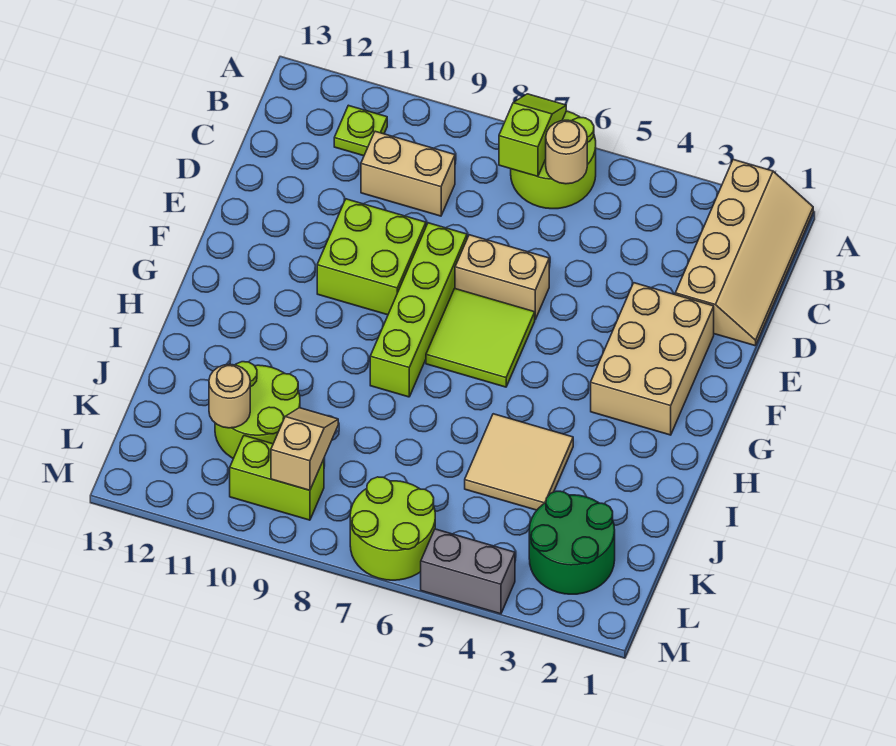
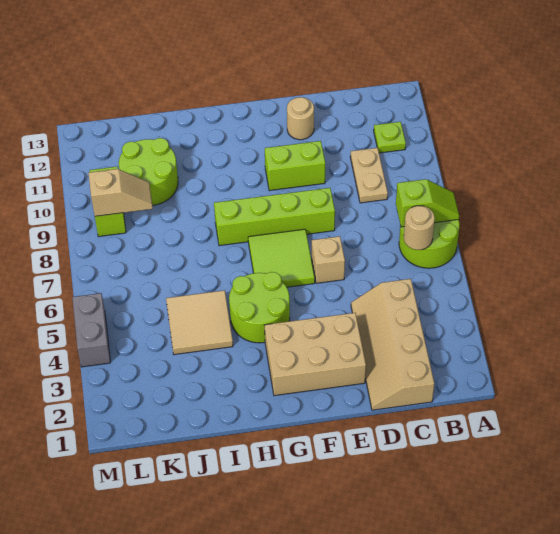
tan 2x4 slope [675,160,813,346] -> tan 2x4 slope turned to [351,279,434,410]
tan 1x2 brick [361,131,455,216] -> tan 1x2 plate [350,148,388,203]
tan 1x2 brick [455,235,549,319] -> tan 1x1 brick [312,236,345,283]
lime 2x2 brick [317,199,426,315] -> lime 1x2 brick [265,141,325,191]
green 2x2 round brick [529,491,615,594] -> none
tan 1x1 round brick [209,364,250,428] -> tan 1x1 round brick moved to [287,97,314,140]
lime 2x2 round brick [350,477,435,580] -> lime 2x2 round brick moved to [229,272,290,343]

